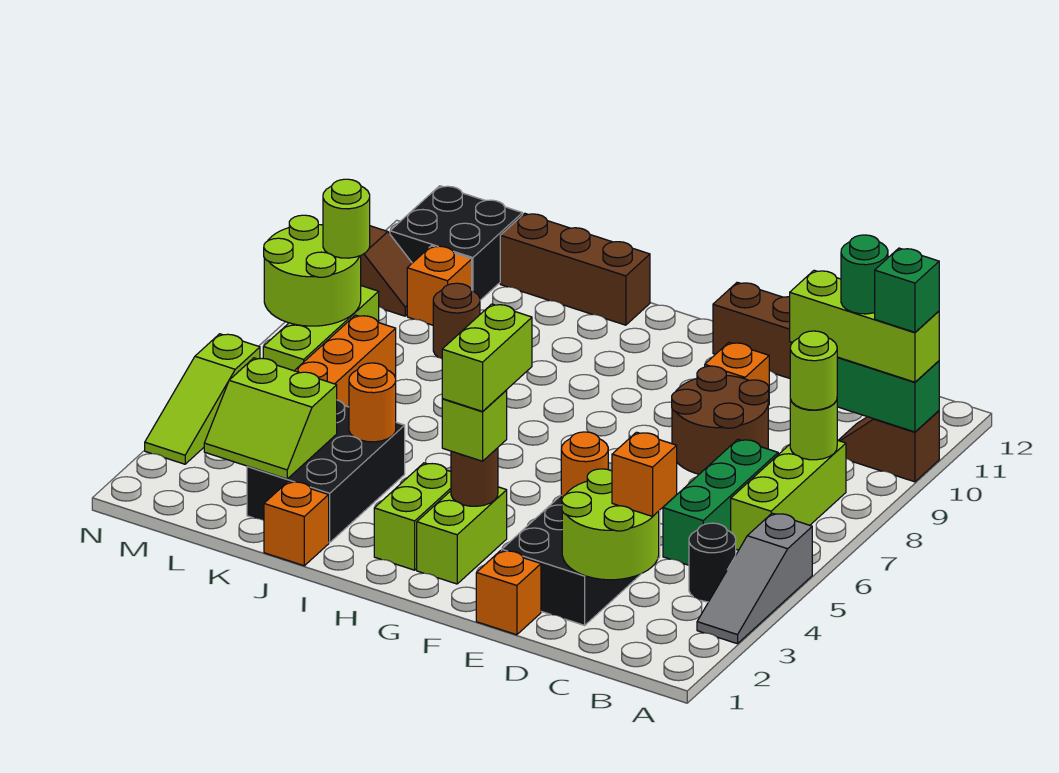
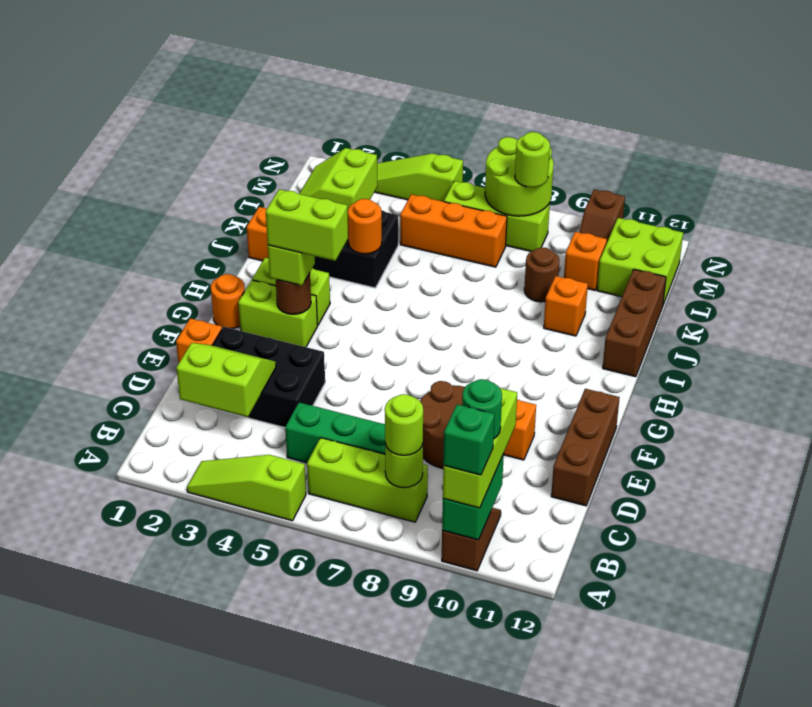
grey 1x3 slope [697,513,812,644] -> lime 1x3 slope [187,455,306,521]
black 1x1 round brick [689,523,736,602] -> none
lime 2x2 round brick [562,469,659,580] -> lime 2x2 slope [176,343,276,417]
orange 1x1 brick [612,432,677,516] -> orange 1x1 brick moved to [544,276,588,336]
orange 1x1 round brick [561,432,608,500] -> orange 1x1 round brick moved to [211,274,245,329]
black 2x2 brick [390,186,523,300] -> lime 2x2 brick [597,218,683,305]

